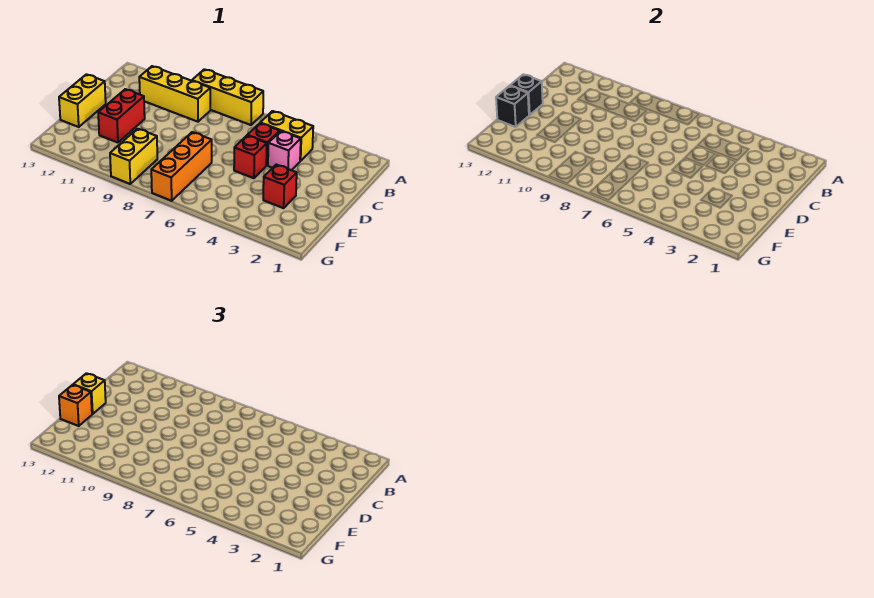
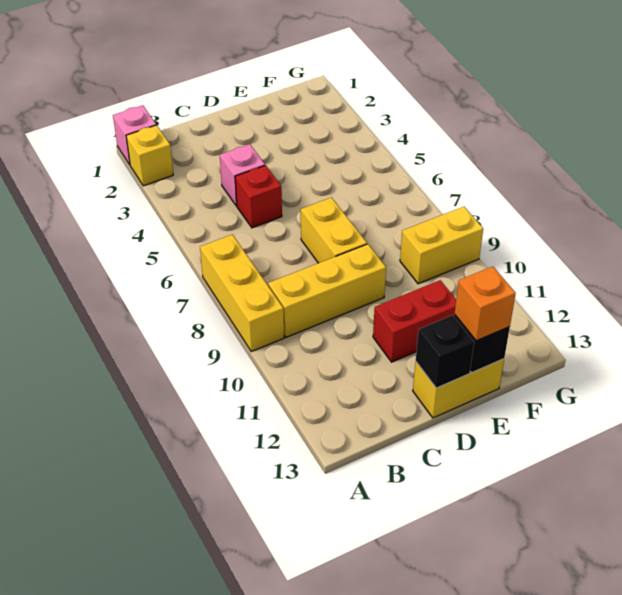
none -> pink 1x1 brick [113,105,156,165]
yellow 1x2 brick [261,111,313,161] -> yellow 1x2 brick moved to [301,198,367,263]
yellow 1x3 brick [139,66,210,122] -> yellow 1x3 brick turned to [268,244,386,337]
red 1x1 brick [234,136,267,178] -> none
yellow 1x1 brick [73,373,106,414] -> yellow 1x1 brick moved to [126,125,173,186]
red 1x1 brick [263,165,297,208] -> none
orange 1x3 brick [151,132,212,201] -> none

